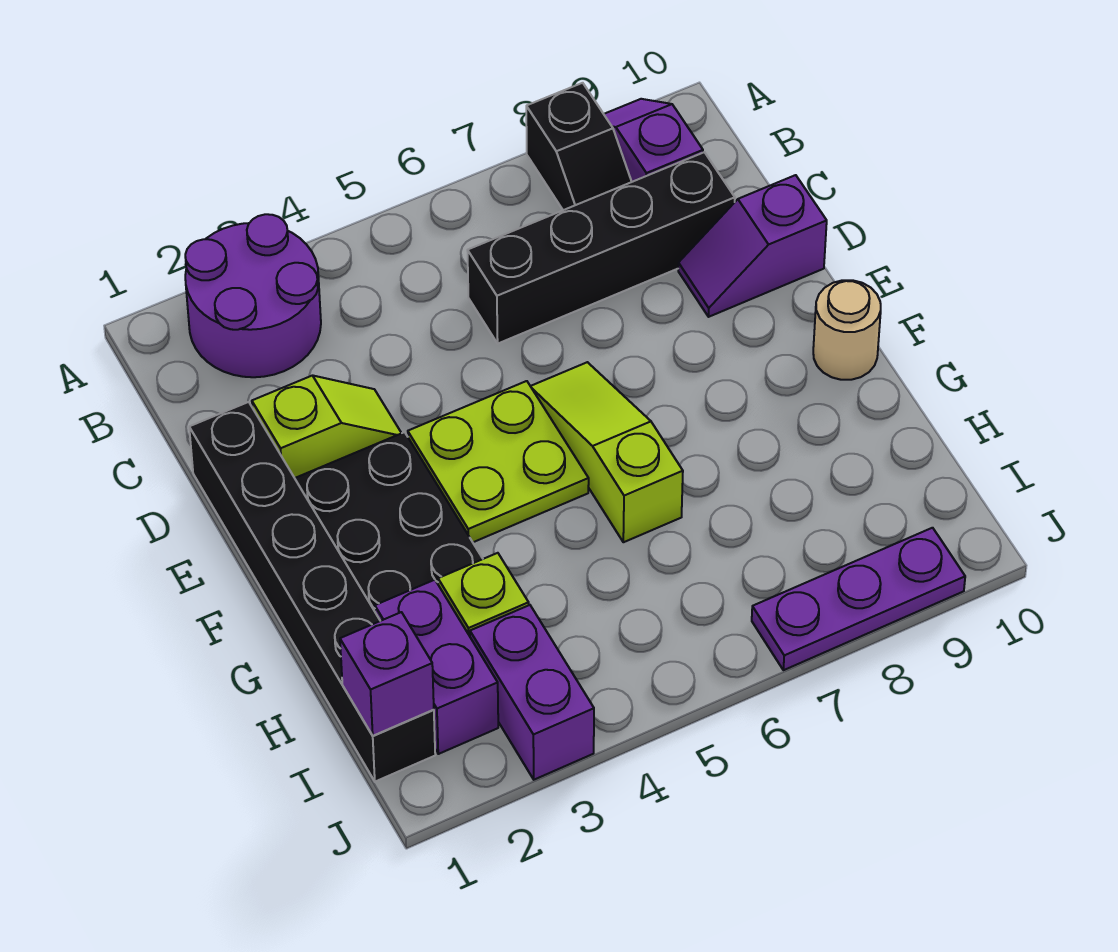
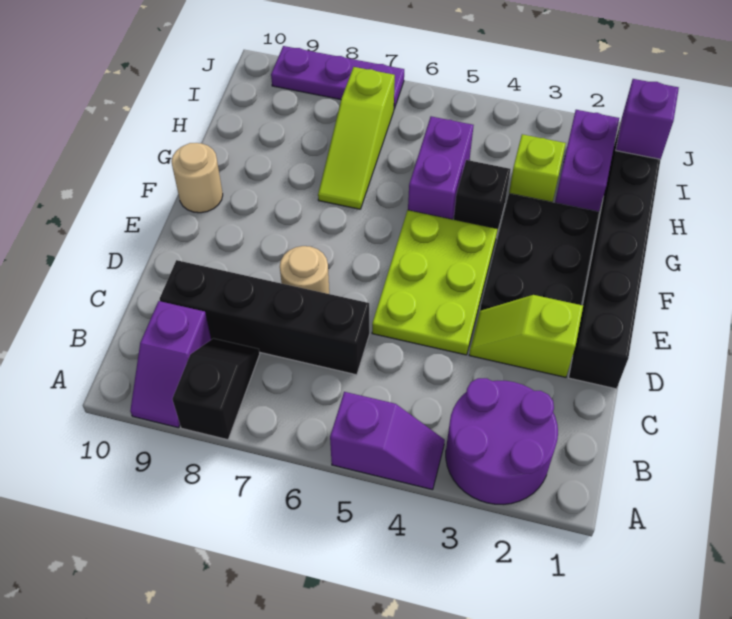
none -> tan 1x1 round brick [280,246,329,294]
purple 1x2 slope [678,175,827,317] -> purple 1x2 slope moved to [330,392,445,490]
lime 2x2 plate [408,381,589,542] -> lime 2x3 plate [372,210,497,355]
lime 1x3 slope [531,362,683,542] -> lime 1x3 slope moved to [318,67,395,209]
none -> black 1x1 brick [454,160,510,233]
purple 1x2 brick [470,605,594,780] -> purple 1x2 brick moved to [408,116,474,219]

